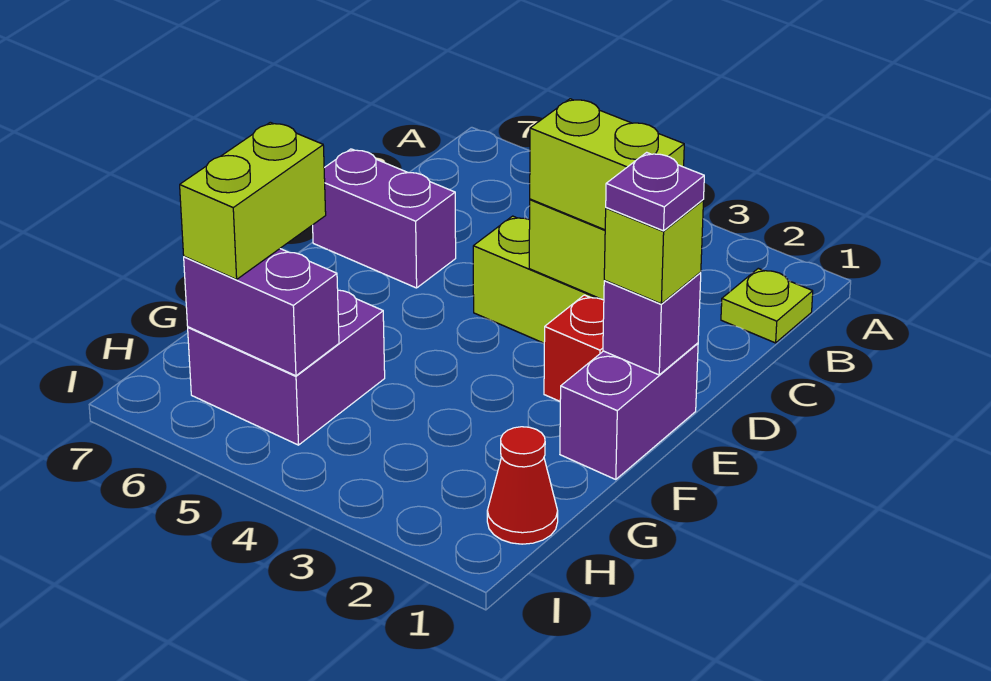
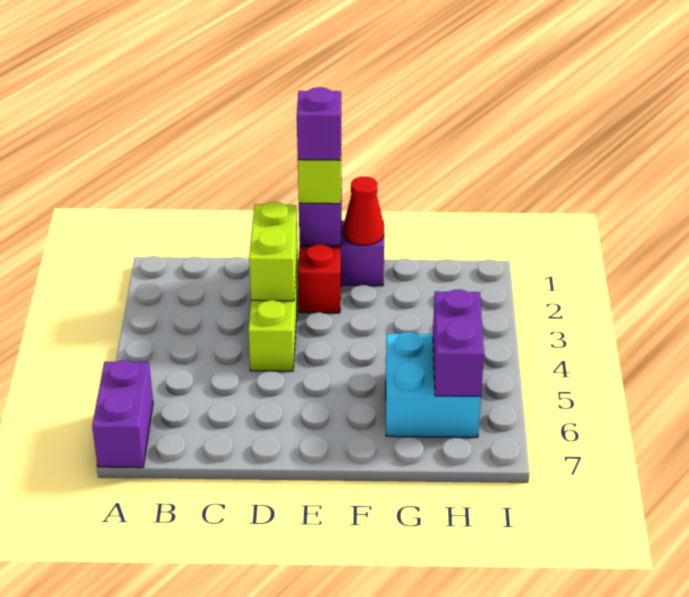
lime 1x1 plate [721,268,813,343] -> none
lime 1x2 brick [530,99,684,230] -> none
purple 1x2 brick [313,149,456,288] -> purple 1x2 brick moved to [92,360,153,468]
purple 1x1 plate [606,152,704,231] -> purple 1x1 brick [297,87,341,160]
purple 2x2 brick [188,290,385,445] -> cyan 2x2 brick [386,332,481,437]
lime 1x2 brick [180,122,326,279] -> none
red 1x1 cone [487,427,558,544] -> red 1x1 cone moved to [343,177,384,245]

